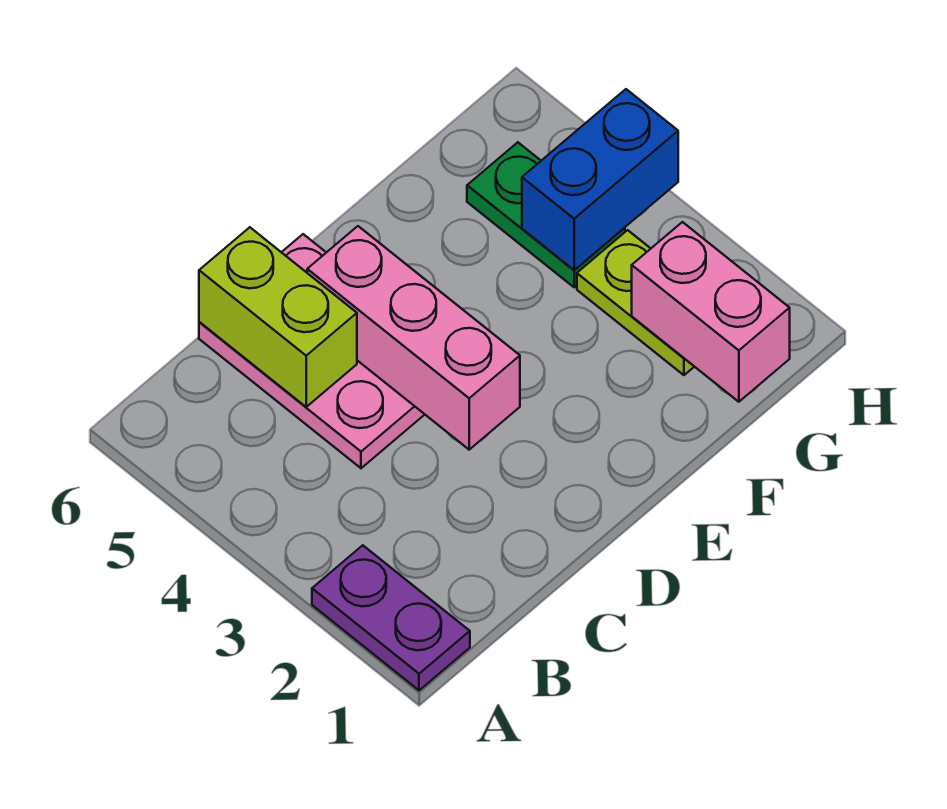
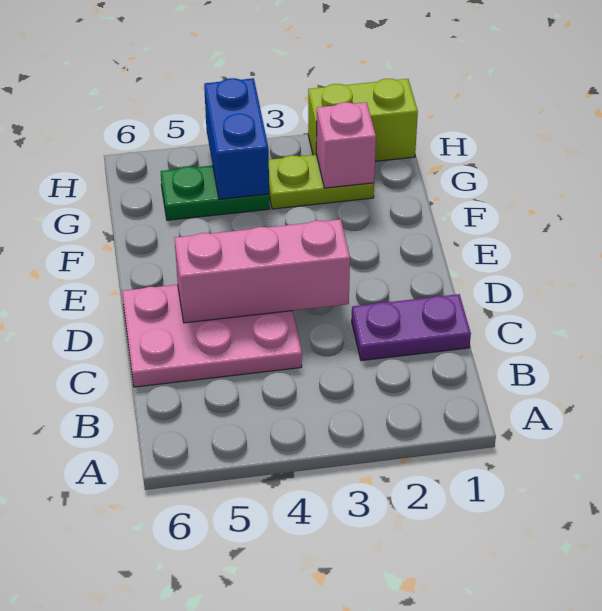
purple 1x2 plate [312,545,470,690] -> purple 1x2 plate moved to [352,294,471,361]
lime 1x2 brick [199,227,357,407] -> lime 1x2 brick moved to [308,79,418,161]
pink 1x2 brick [632,222,790,402] -> pink 1x1 brick [316,102,376,188]

